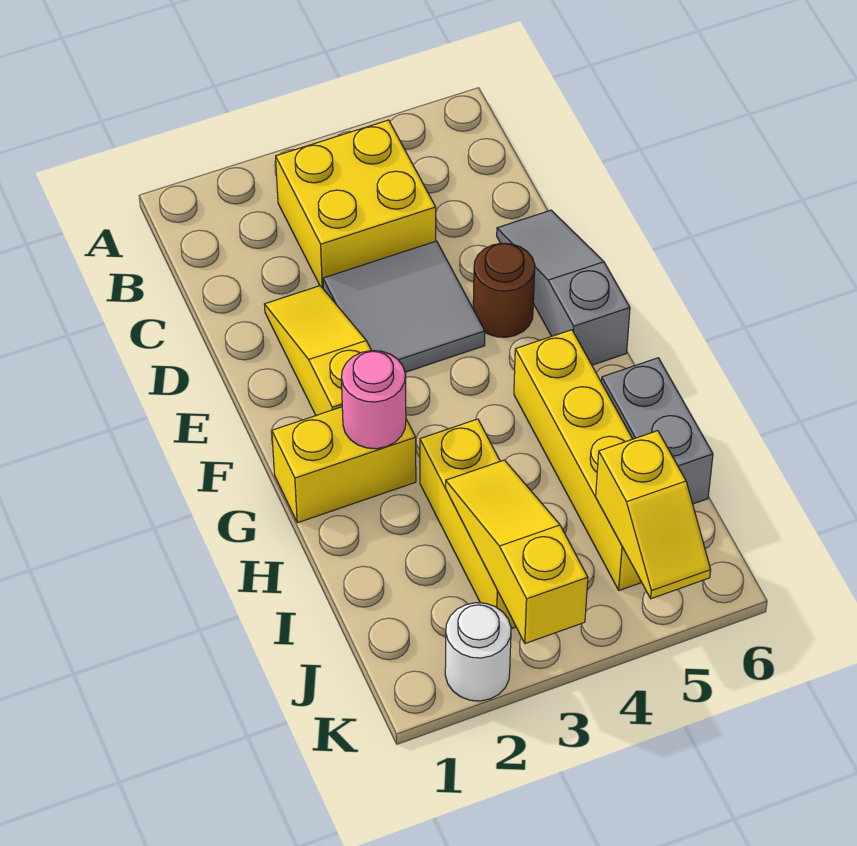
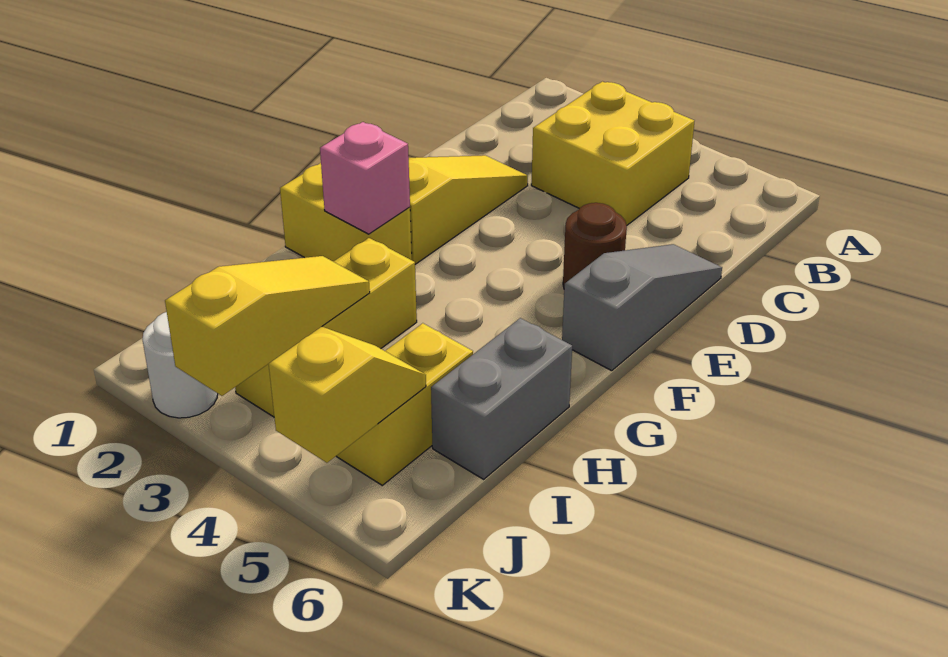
grey 2x2 tile [323,241,485,372] -> none
pink 1x1 round brick [341,351,406,449] -> pink 1x1 brick [320,122,410,234]
yellow 1x4 brick [514,330,642,590] -> yellow 1x2 brick [336,323,473,485]
yellow 1x2 slope [596,431,711,599] -> yellow 1x2 slope turned to [269,327,426,463]

